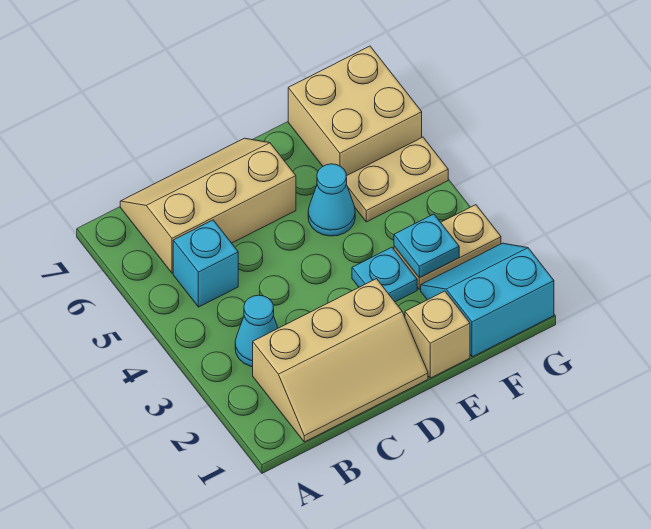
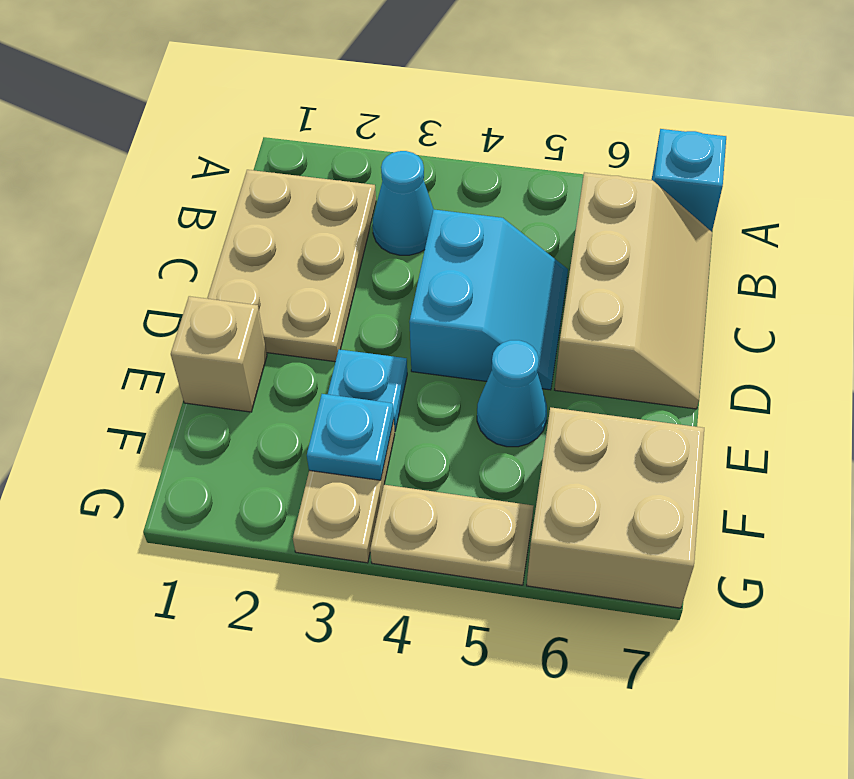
tan 2x3 slope [253,279,428,442] -> tan 2x3 plate [207,170,376,362]
cyan 1x1 brick [173,220,238,307] -> cyan 1x1 brick moved to [652,129,726,232]
cyan 2x2 slope [421,243,554,357] -> cyan 2x2 slope moved to [409,209,568,390]
tan 1x2 plate [346,137,448,222] -> tan 1x2 plate turned to [370,485,534,585]

